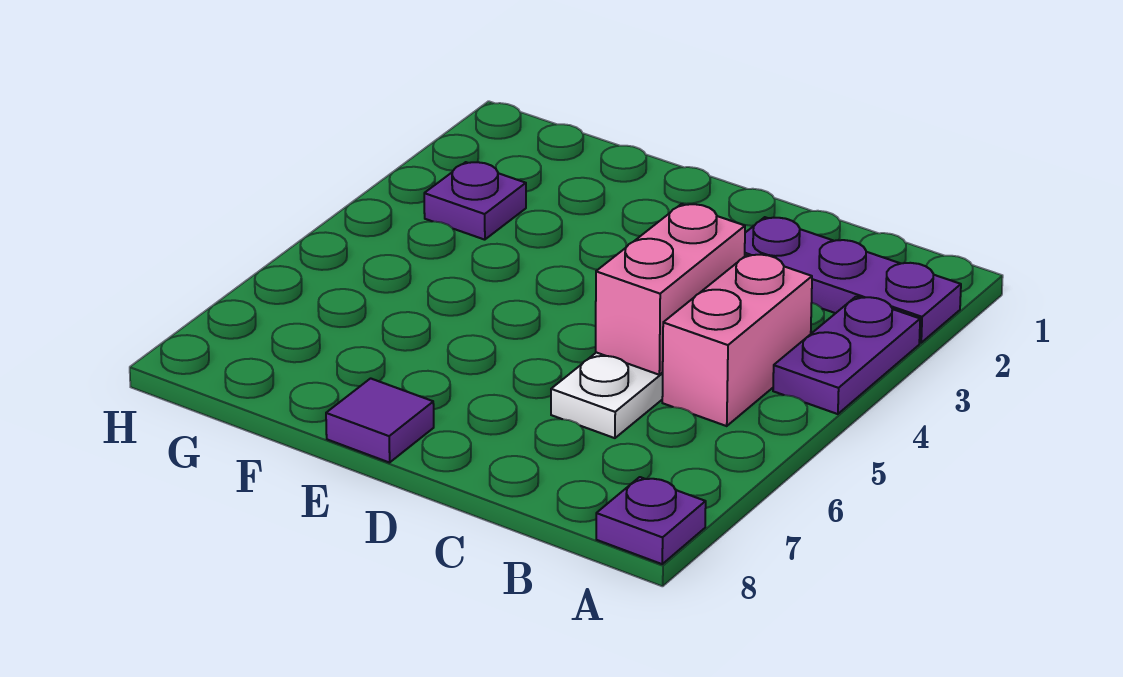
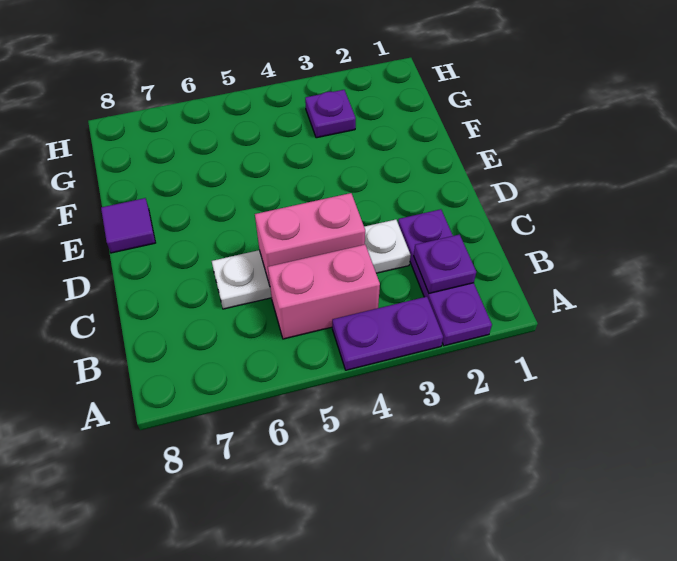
purple 1x1 plate [596,477,706,564] -> purple 1x1 plate moved to [414,235,476,293]

